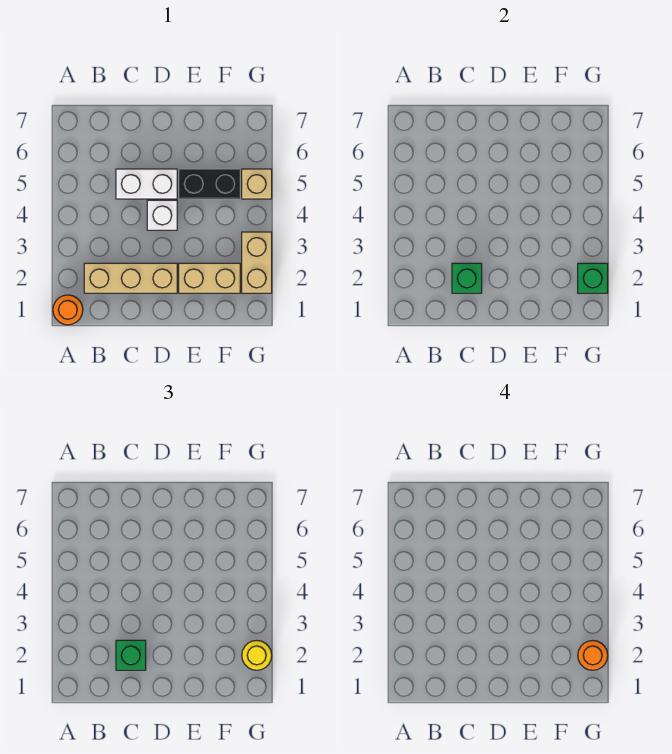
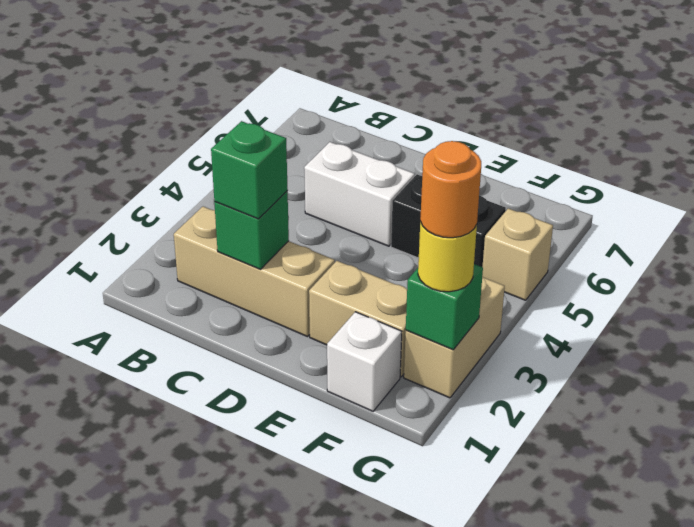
orange 1x1 round brick [53,295,83,325] -> none
white 1x1 brick [147,200,177,230] -> white 1x1 brick moved to [327,312,402,411]

